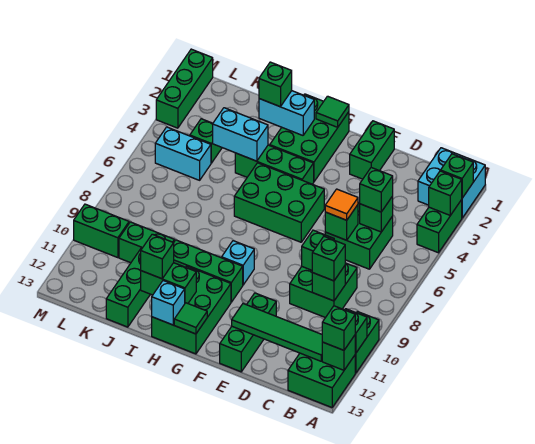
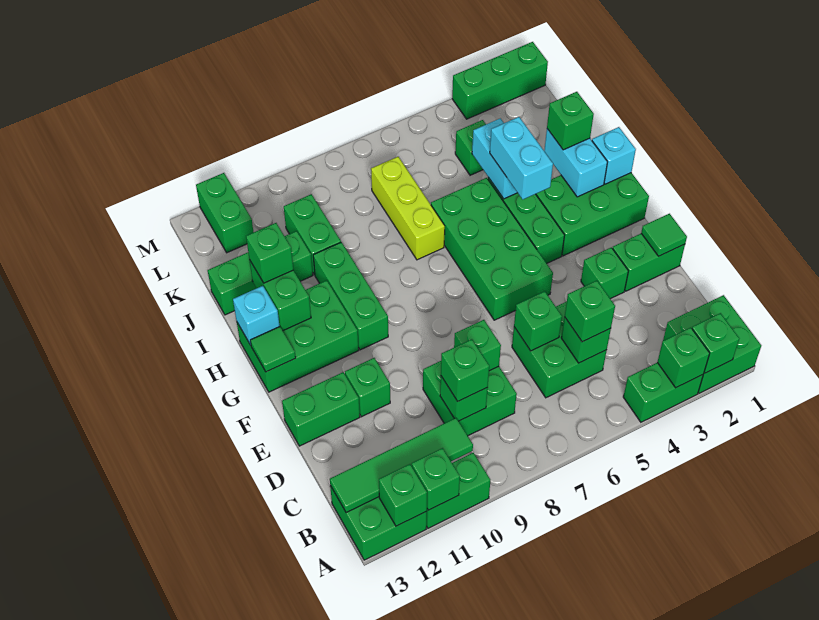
cyan 2x2 brick [418,148,485,218] -> green 2x2 brick [663,295,761,393]
green 1x1 brick [322,306,355,350] -> green 1x1 brick moved to [581,247,628,299]
green 1x4 tile [232,304,322,361] -> green 1x4 tile turned to [330,418,473,513]
orange 1x1 tile [325,189,358,220] -> none
green 2x3 brick [234,163,324,242] -> green 2x4 brick [431,178,553,320]
green 1x1 tile [316,96,349,127] -> green 1x1 tile moved to [641,214,687,256]
cyan 1x1 brick [222,241,254,285] -> cyan 1x1 brick moved to [592,127,636,184]
none -> lime 1x3 brick [371,157,445,260]
cyan 1x2 brick [155,127,211,180] -> cyan 1x2 brick moved to [490,117,553,199]
green 1x2 brick [74,204,129,258] -> green 1x2 brick moved to [196,173,254,253]

